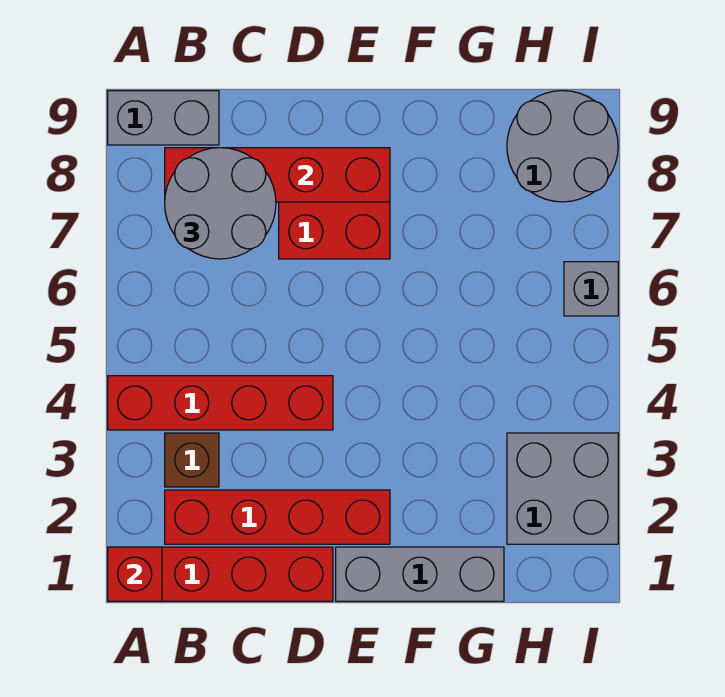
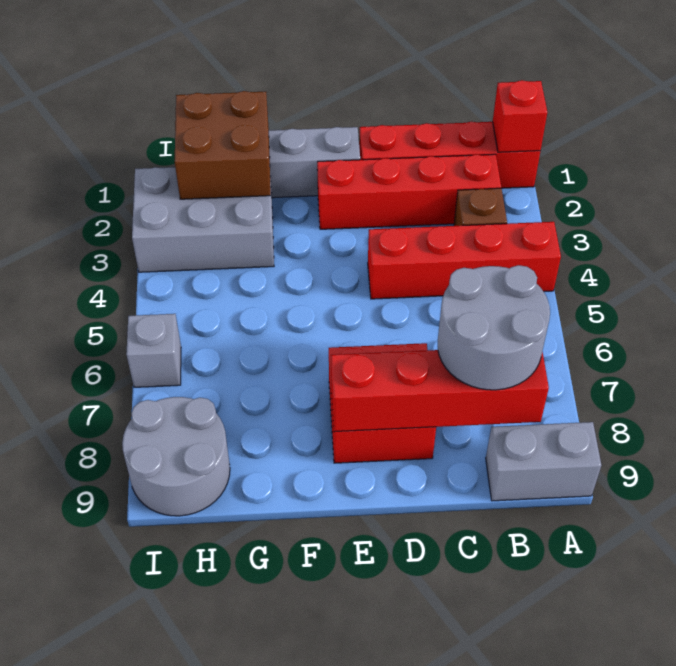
none -> brown 2x2 brick [175,91,271,199]
grey 2x2 brick [507,433,618,544] -> grey 2x3 brick [132,167,274,272]

